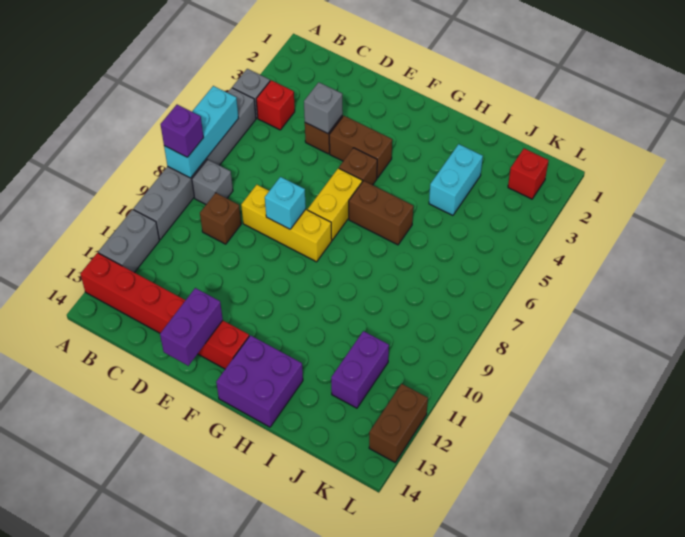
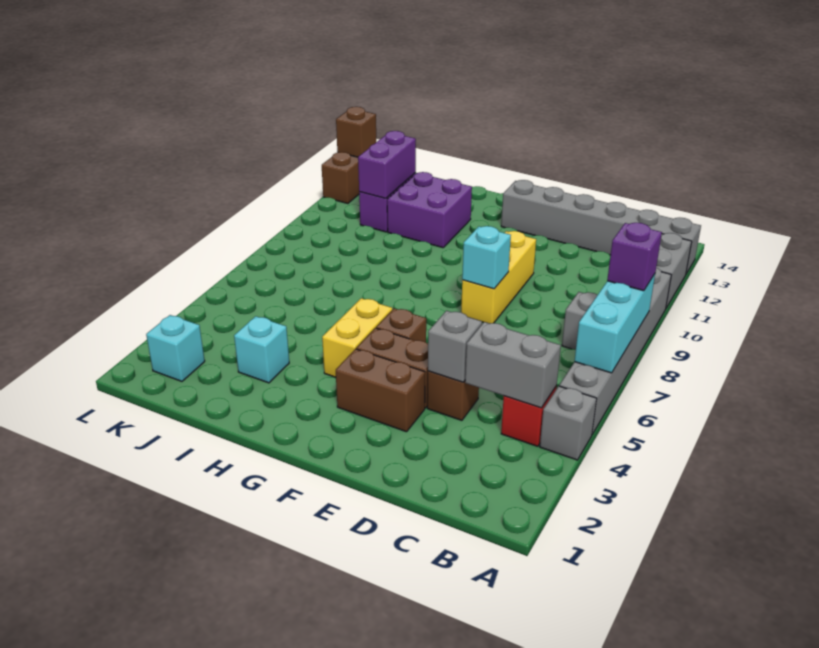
red 1x6 brick [80,253,249,369] -> grey 1x6 brick [501,180,701,274]
none -> grey 1x2 brick [465,322,561,408]
brown 1x1 brick [200,193,241,244] -> brown 1x1 brick moved to [336,107,376,157]
yellow 1x3 brick [241,185,332,262] -> yellow 1x3 brick turned to [461,231,536,324]
purple 1x2 brick [160,288,223,366] -> purple 1x2 brick moved to [358,131,416,198]
yellow 1x2 brick [308,168,362,240] -> yellow 1x2 brick moved to [322,298,392,377]
brown 1x2 brick [349,181,413,245] -> brown 1x2 brick moved to [336,349,425,432]
purple 2x2 brick [216,335,303,427] -> purple 2x2 brick moved to [387,172,472,248]
cyan 1x2 brick [429,144,483,215] -> cyan 1x1 brick [234,316,289,383]
red 1x1 brick [508,148,548,199] -> cyan 1x1 brick [146,315,205,381]

